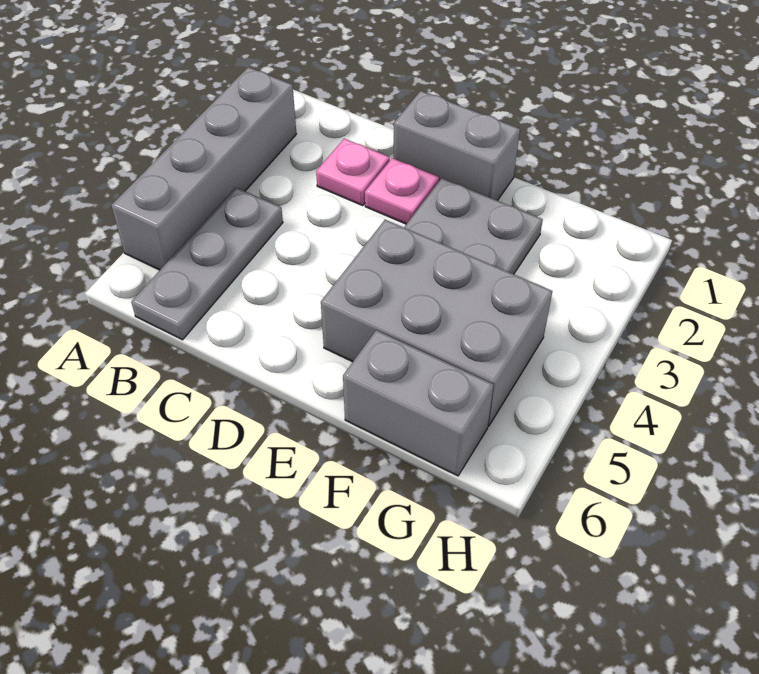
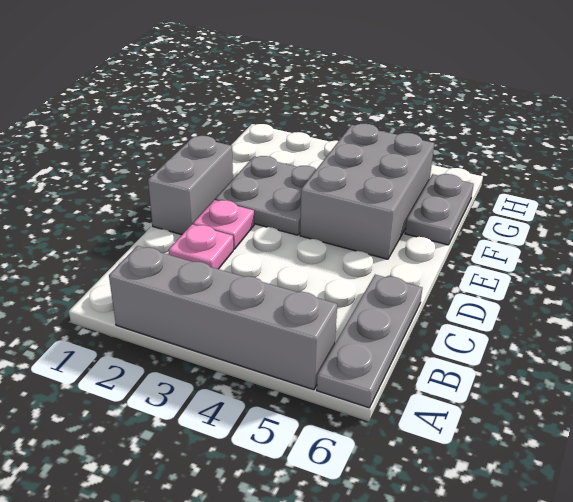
grey 1x3 plate [131,187,283,340] -> grey 1x3 plate turned to [317,275,422,408]
grey 1x2 brick [343,330,494,476] -> grey 1x2 plate [405,174,474,245]

